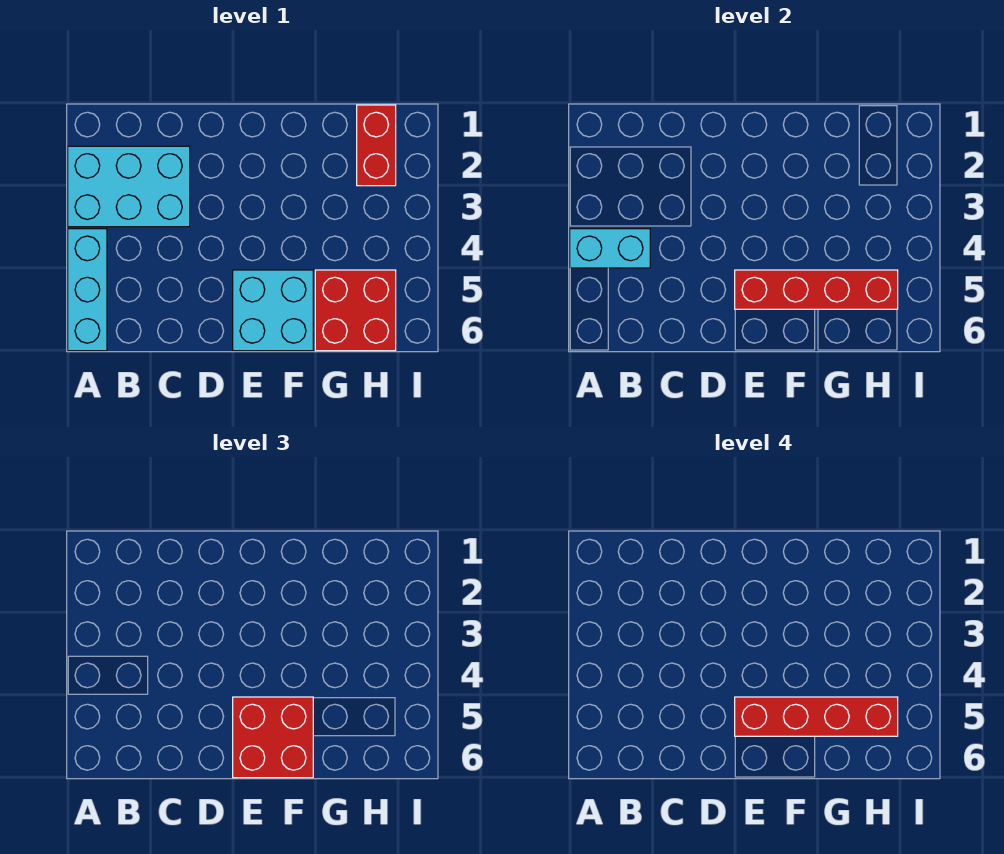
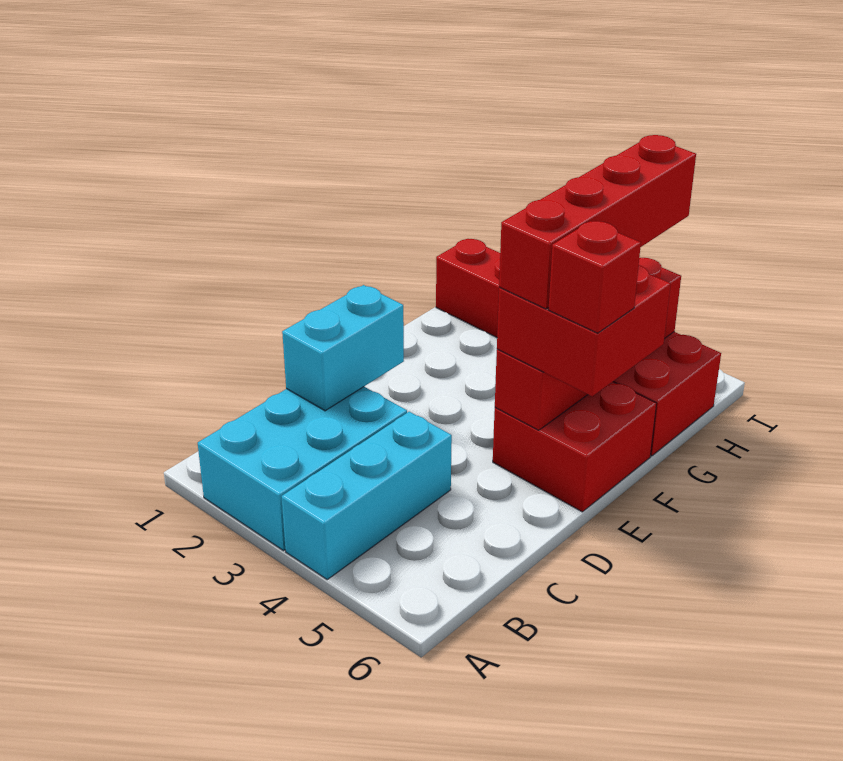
cyan 1x3 brick [68,229,107,351] -> cyan 1x3 brick turned to [282,412,452,579]
cyan 1x2 brick [570,229,650,268] -> cyan 1x2 brick moved to [282,285,404,411]
cyan 2x2 brick [233,270,313,351] -> red 2x2 brick [493,382,657,512]
none -> red 1x1 brick [548,221,641,333]

